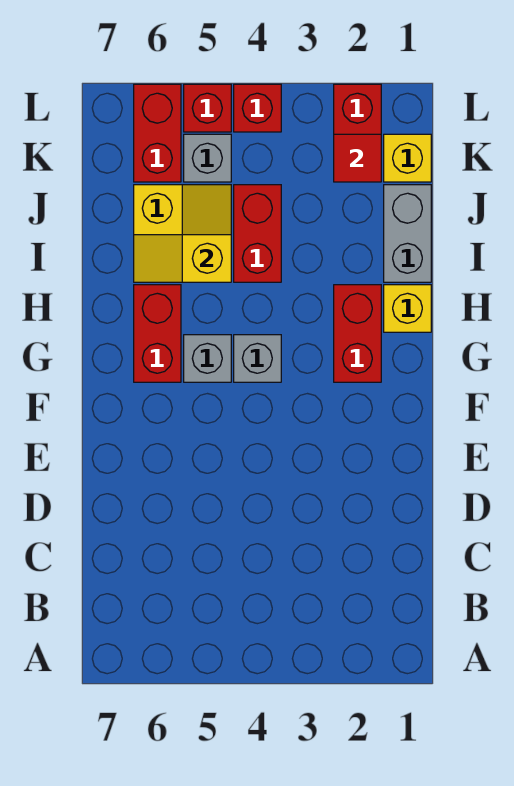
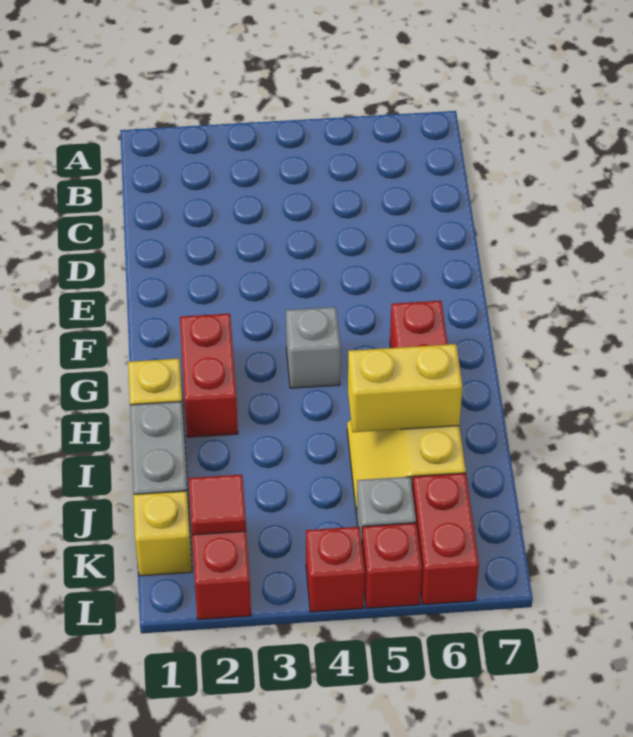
grey 1x1 brick [184,335,231,382] -> none
red 1x2 brick [234,185,281,282] -> none
yellow 1x2 slope [134,235,231,282] -> yellow 1x2 brick [348,344,463,432]

